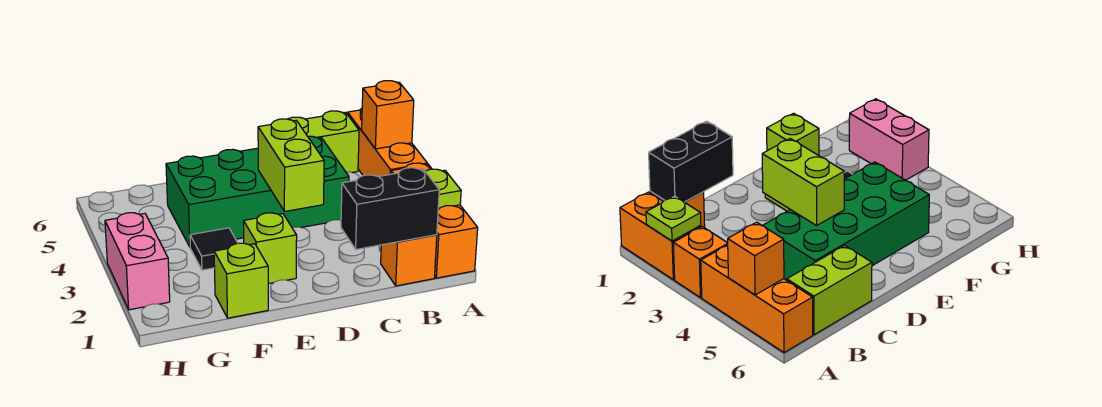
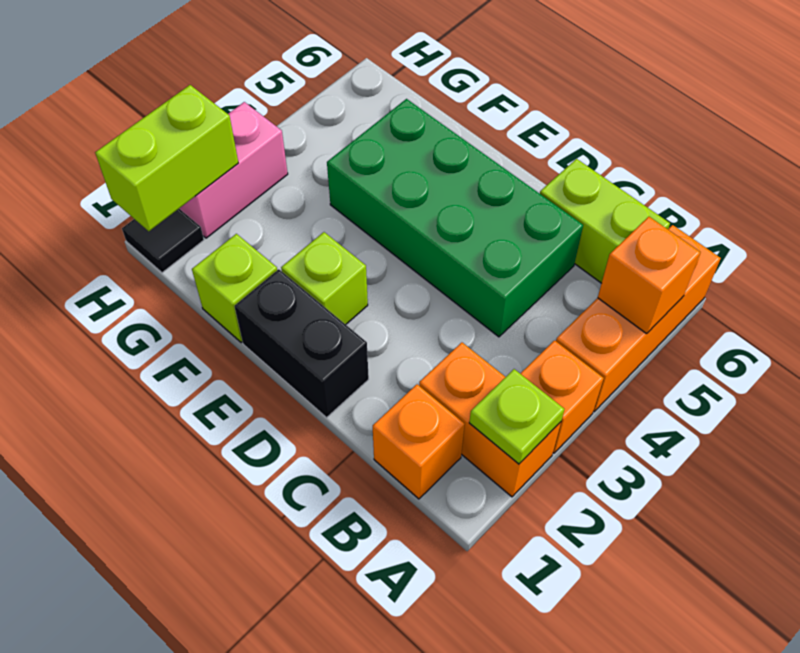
orange 1x2 brick [435,205,478,278] -> orange 1x2 brick turned to [419,343,561,497]
black 1x2 brick [341,168,439,249] -> black 1x2 brick moved to [234,269,369,418]
lime 1x2 brick [258,119,324,212] -> lime 1x2 brick moved to [95,85,238,231]
black 1x1 tile [190,228,238,270] -> black 1x1 tile moved to [122,209,204,273]

